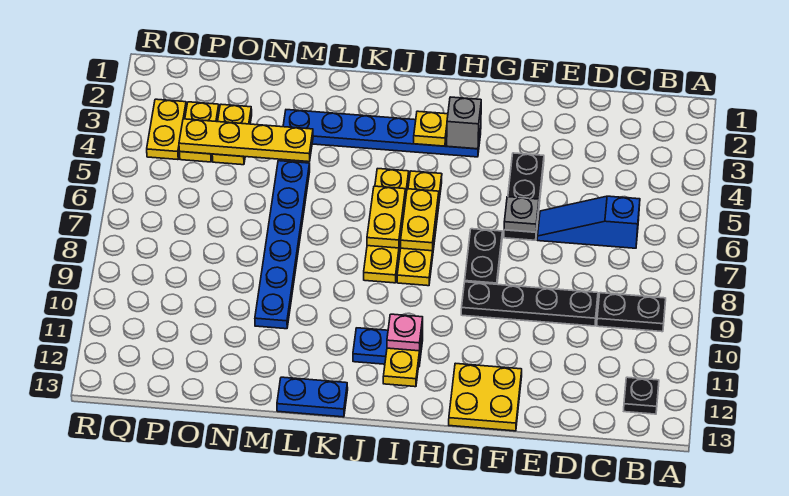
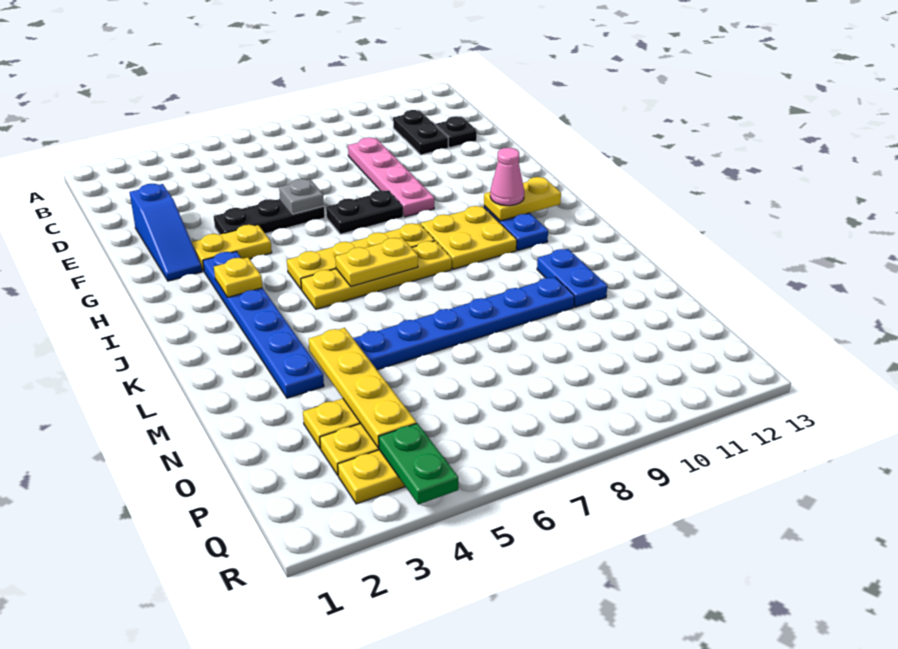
black 1x2 plate [597,293,666,332] -> black 1x2 plate moved to [393,110,448,155]
black 1x1 plate [624,377,659,414] -> black 1x1 plate moved to [436,116,477,148]
blue 1x3 slope [537,196,640,248] -> blue 1x3 slope moved to [130,184,202,281]
black 1x4 plate [461,282,598,326] -> pink 1x4 plate [348,137,434,217]
yellow 2x2 plate [449,363,522,431] -> yellow 2x2 plate moved to [421,206,517,269]
grey 1x1 brick [447,97,481,149] -> none
yellow 1x2 plate [401,189,439,251] -> yellow 1x2 plate moved to [192,225,272,271]
pink 1x1 plate [387,314,423,351] -> pink 1x1 cone [490,148,524,206]
blue 1x2 plate [277,377,348,417] -> blue 1x2 plate moved to [537,249,607,307]
none -> green 1x2 plate [379,423,458,504]

